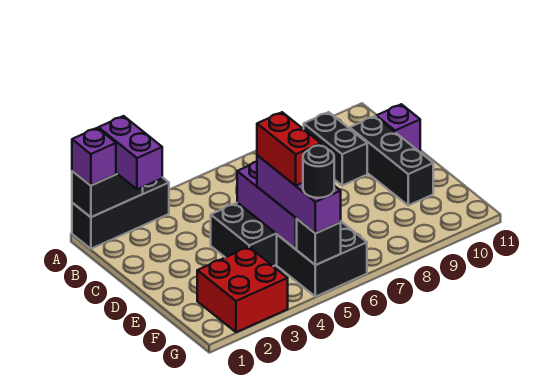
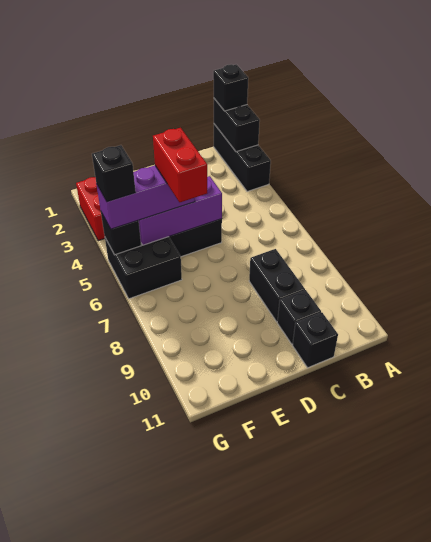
purple 1x1 brick [72,128,116,185] -> black 1x1 brick [213,64,248,111]
purple 1x2 brick [98,116,162,189] -> none
black 1x2 brick [304,112,367,185] -> black 1x2 brick turned to [249,249,305,322]
black 1x3 brick [350,116,433,205] -> black 1x1 brick [277,290,321,344]
purple 1x1 brick [376,104,420,151] -> black 1x1 brick [292,312,338,368]
red 1x2 brick [257,112,321,186] -> red 1x2 brick turned to [153,128,207,202]
black 1x1 round brick [303,146,334,198] -> black 1x1 brick [92,145,136,202]

